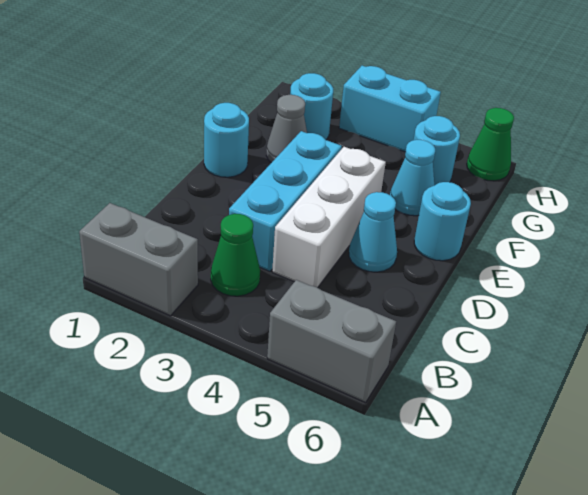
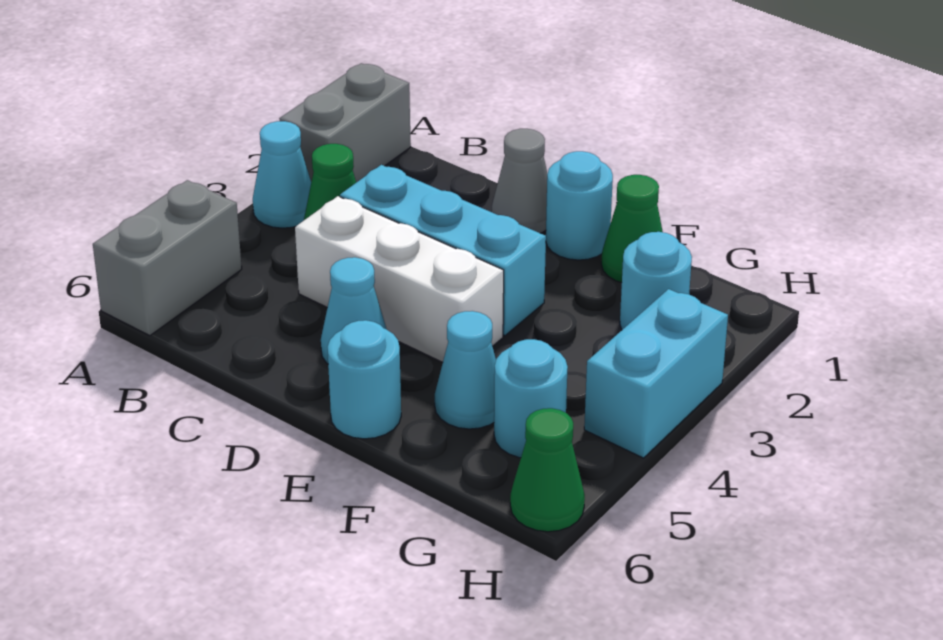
none -> cyan 1x1 cone [253,121,311,228]
none -> green 1x1 cone [601,175,663,283]
grey 1x1 cone [266,95,307,163] -> grey 1x1 cone moved to [492,129,547,233]

